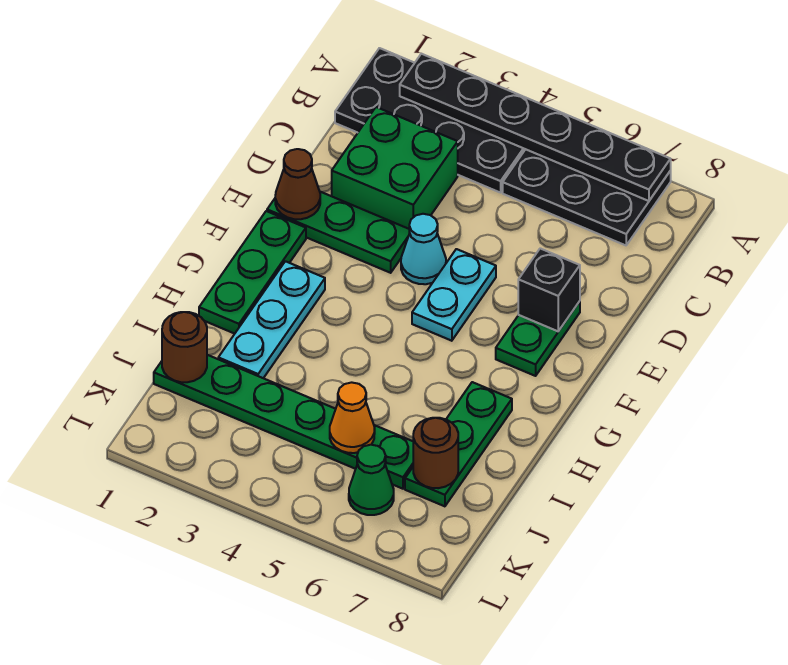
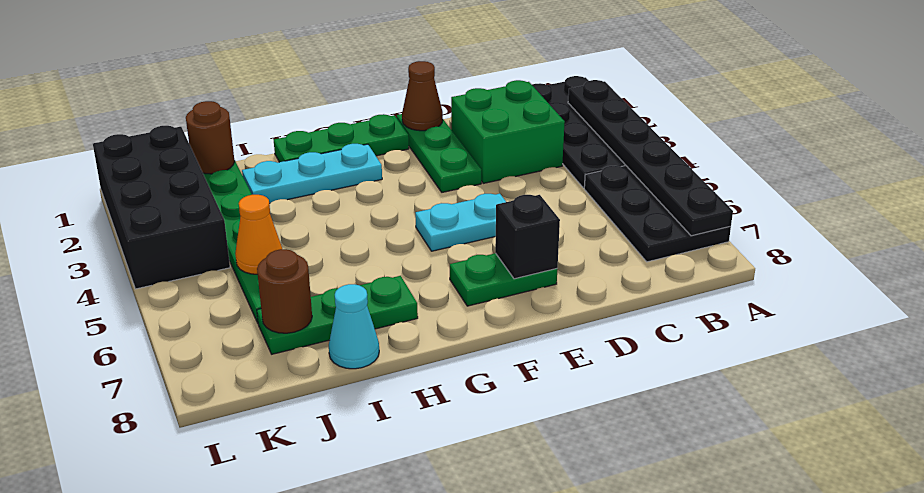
cyan 1x1 cone [401,214,446,284] -> cyan 1x1 cone moved to [329,284,379,369]
none -> black 2x4 brick [93,126,230,289]
green 1x1 cone [349,445,394,515] -> none

